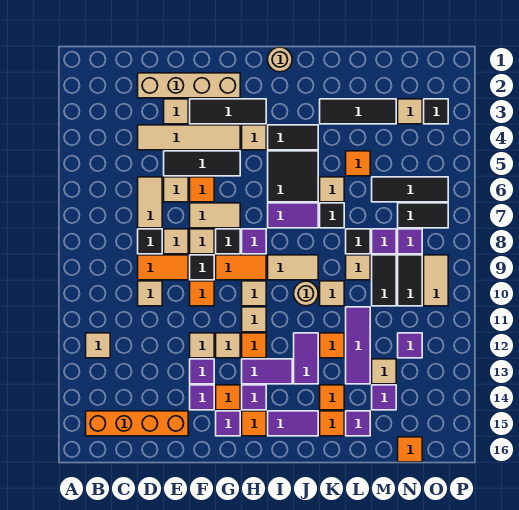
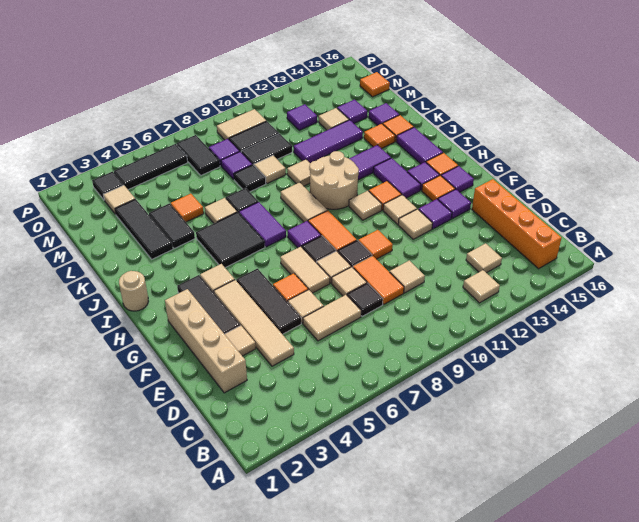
tan 1x1 tile [242,281,266,306] -> tan 1x1 tile moved to [466,243,502,273]
black 1x2 tile [268,125,318,150] -> black 1x2 tile moved to [149,204,195,249]
tan 1x1 round brick [294,281,318,306] -> tan 2x2 round brick [309,151,359,209]
orange 1x1 tile [320,333,344,358] -> none
black 1x3 tile [372,177,448,202] -> black 1x3 tile turned to [114,144,188,190]

